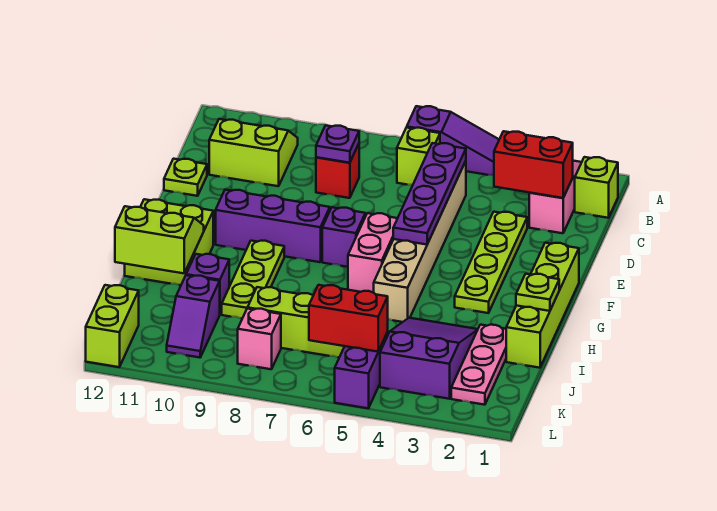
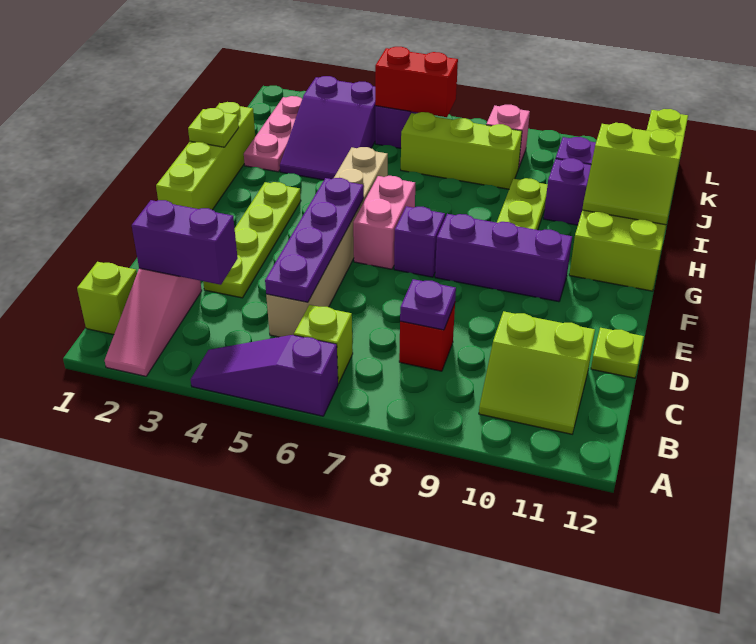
red 1x2 brick [494,131,573,198] -> purple 1x2 brick [132,200,238,285]

